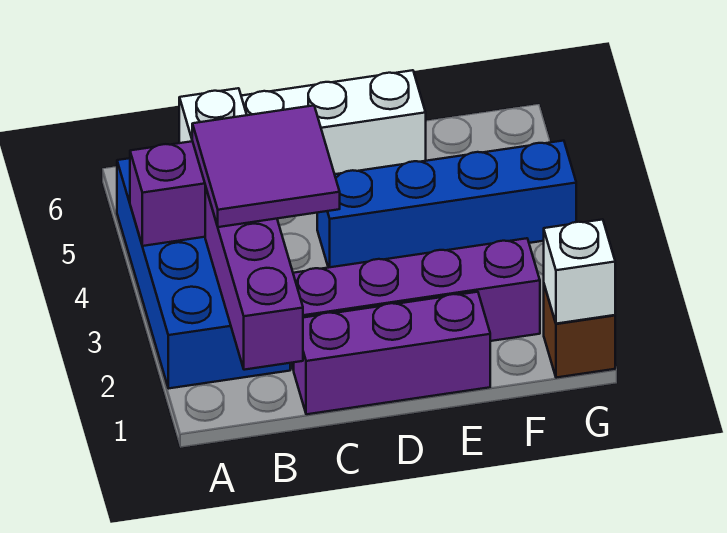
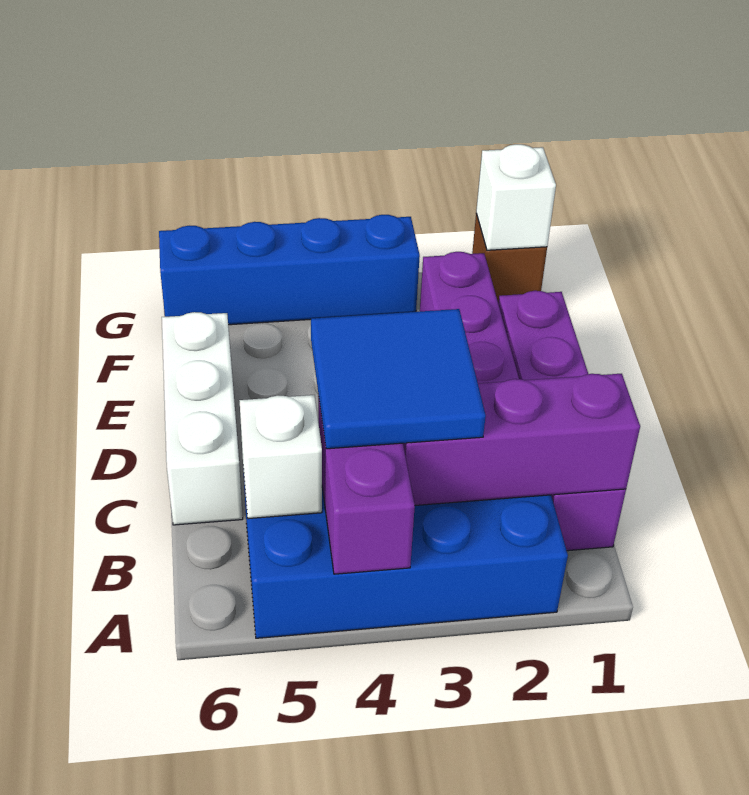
purple 2x2 tile [192,105,340,227] -> blue 2x2 tile [311,309,486,449]
purple 1x3 brick [294,292,490,414] -> purple 1x4 brick [498,291,626,551]
blue 1x4 brick [317,141,576,268] -> blue 1x4 brick turned to [159,215,420,325]

